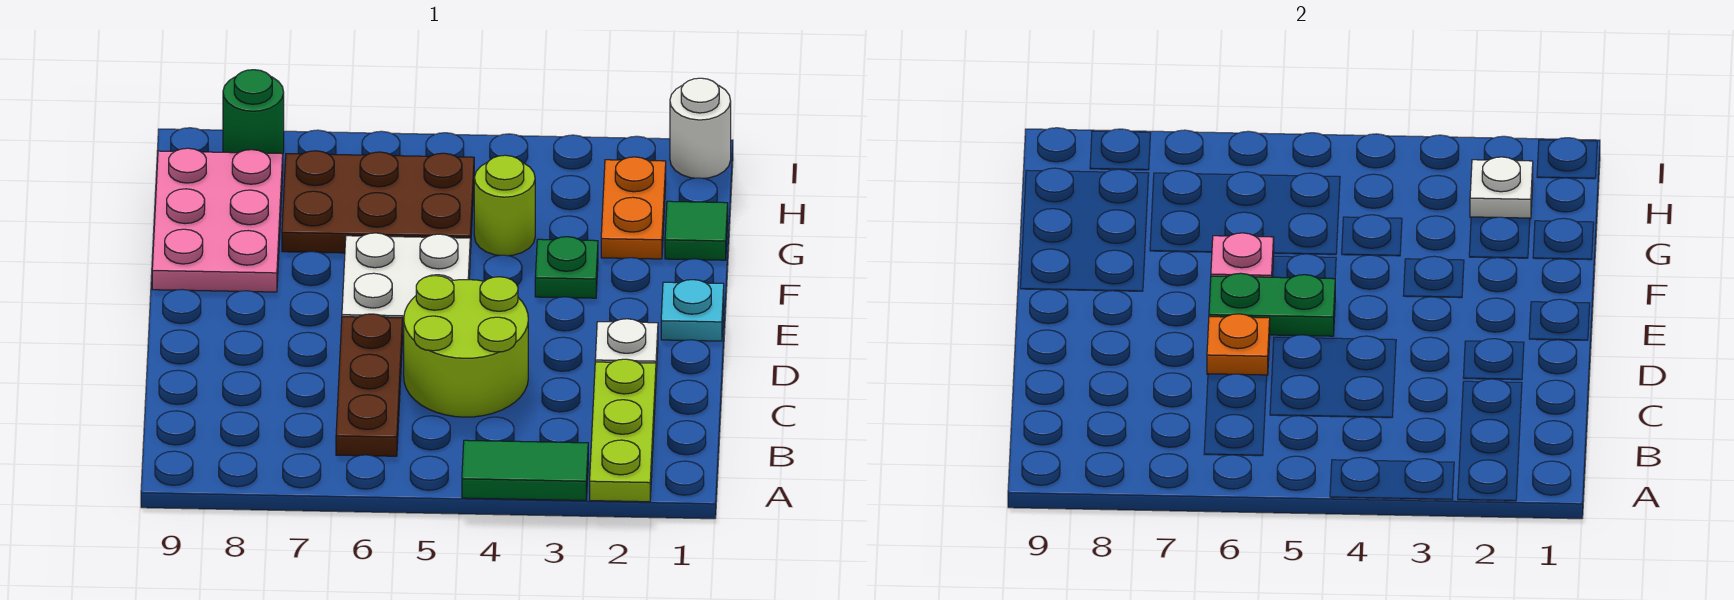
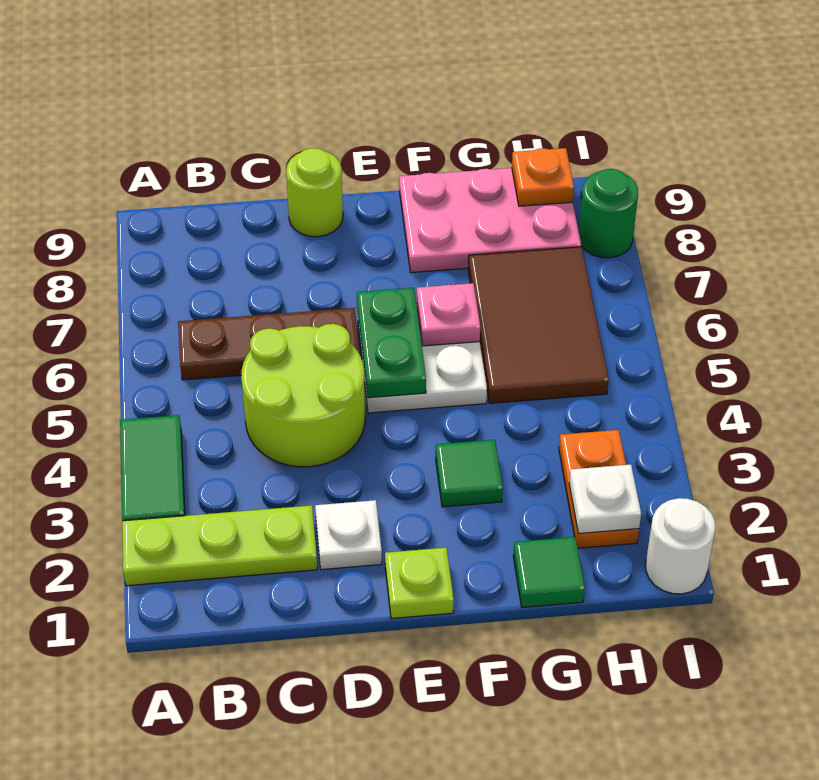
orange 1x1 plate [1207,314,1270,375] -> orange 1x1 plate moved to [512,148,574,206]
cyan 1x1 plate [661,280,724,341] -> lime 1x1 plate [385,548,454,619]
green 1x1 plate [535,237,598,298] -> green 1x1 tile [436,440,503,507]
orange 1x2 plate [601,157,666,259] -> orange 1x2 plate turned to [559,430,639,548]
lime 1x1 round brick [474,155,535,256] -> lime 1x1 round brick moved to [286,148,343,237]
brown 2x3 plate [282,151,474,254] -> brown 2x3 tile [468,247,609,403]

